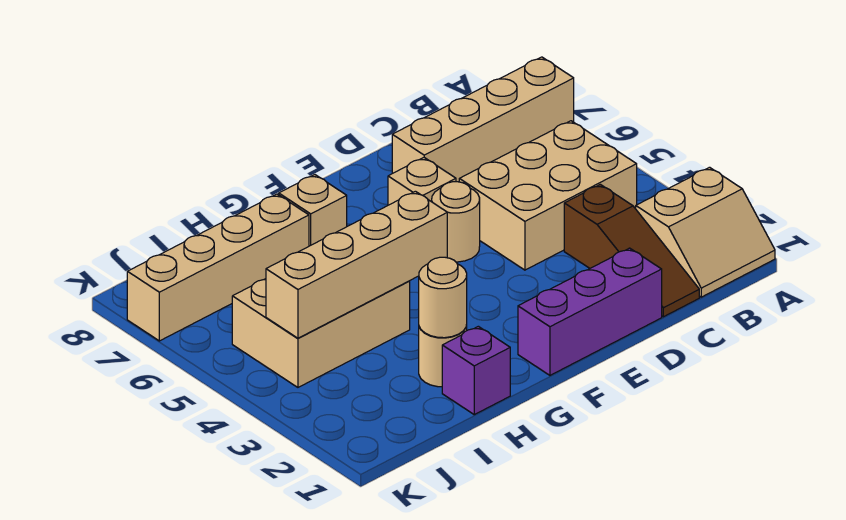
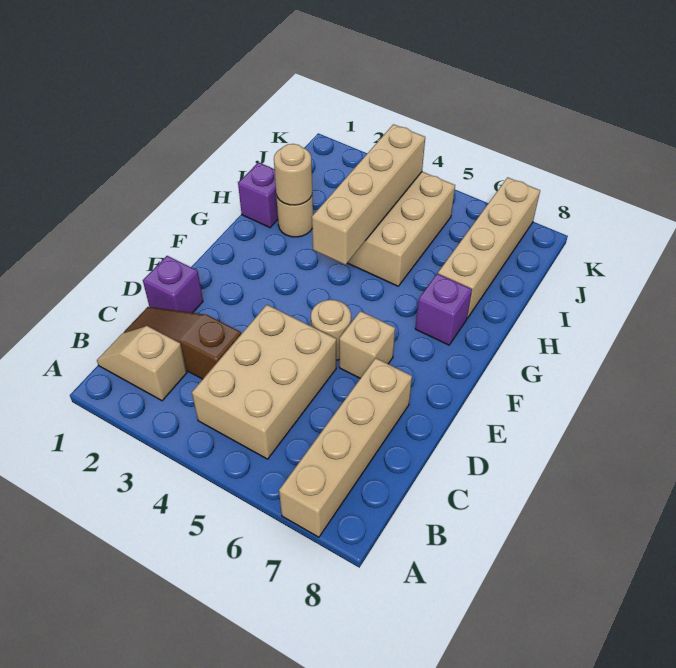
tan 2x2 slope [636,167,775,297] -> tan 1x2 slope [97,326,187,401]
purple 1x3 brick [518,248,662,375] -> purple 1x1 brick [143,256,203,313]
tan 1x1 brick [279,175,347,246] -> purple 1x1 brick [415,274,472,345]

